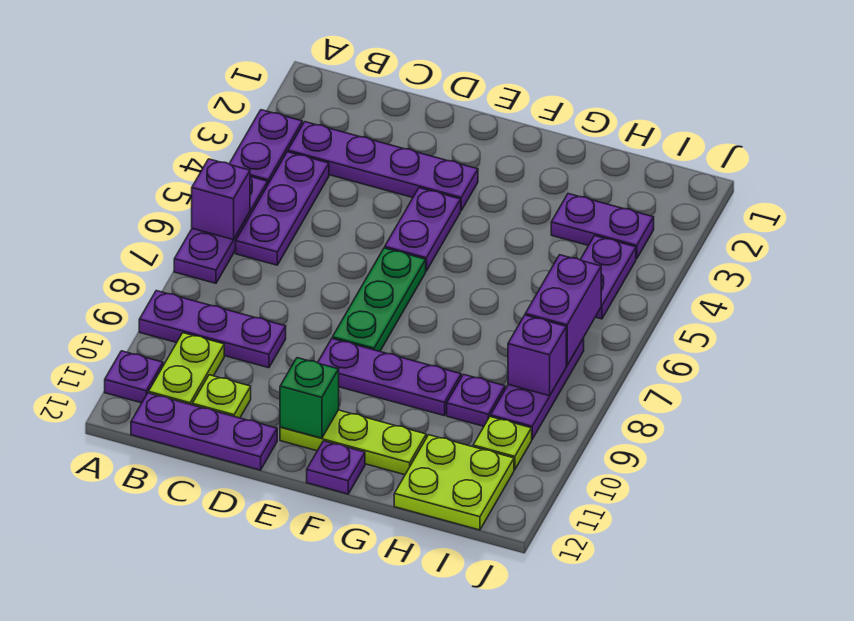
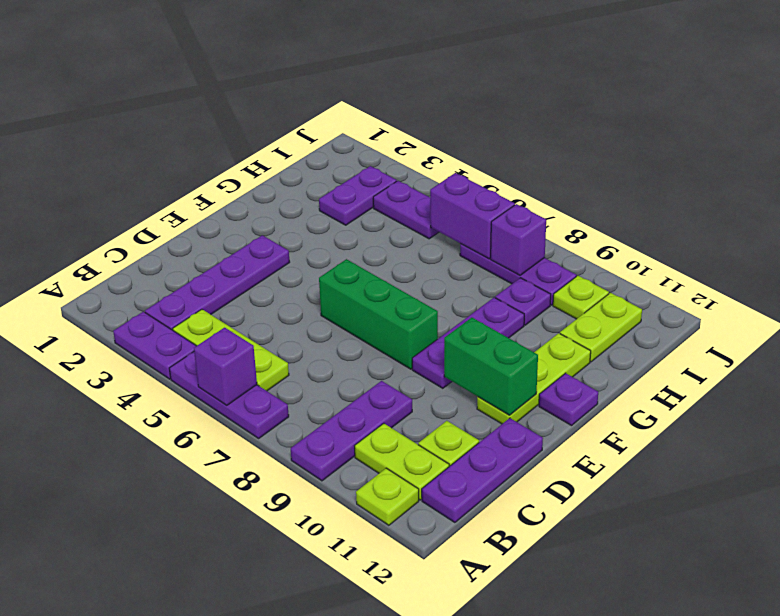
purple 1x1 plate [105,351,163,403] -> lime 1x1 plate [356,468,419,525]
purple 1x3 plate [236,152,329,265] -> lime 1x3 plate [173,309,289,391]
purple 1x2 plate [385,188,461,271] -> none
green 1x3 plate [332,248,426,351] -> green 1x3 brick [319,259,438,369]
green 1x1 brick [280,358,339,438] -> green 1x2 brick [444,318,538,415]
lime 2x2 plate [394,435,514,530] -> lime 1x2 plate [560,293,642,362]

